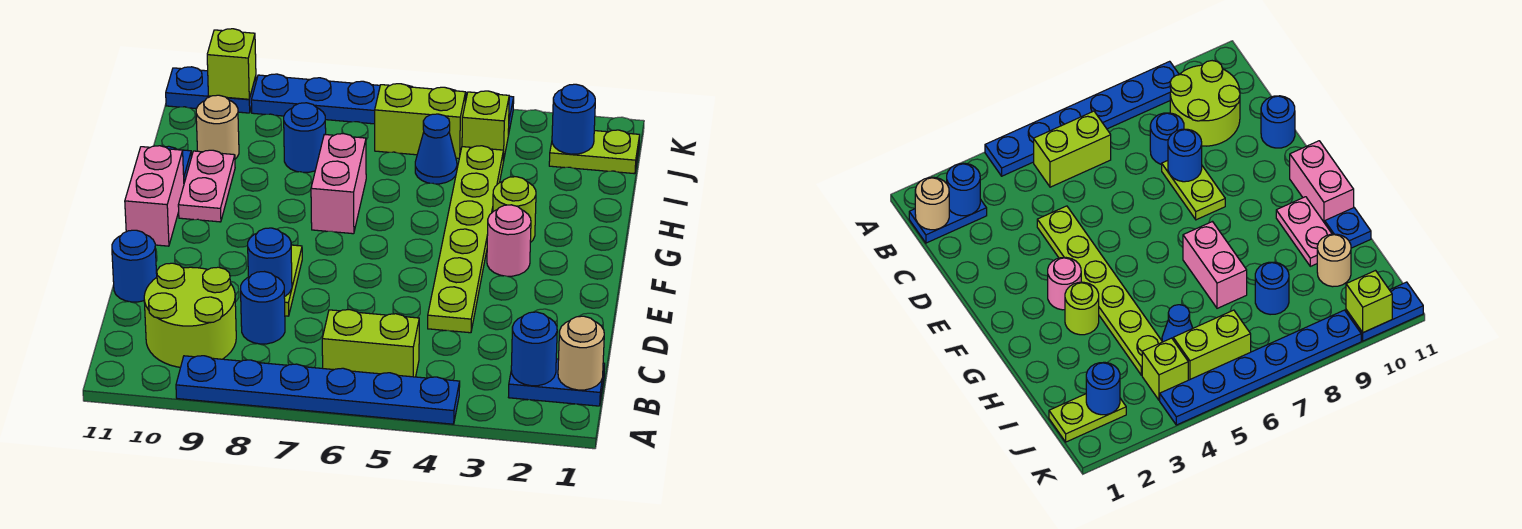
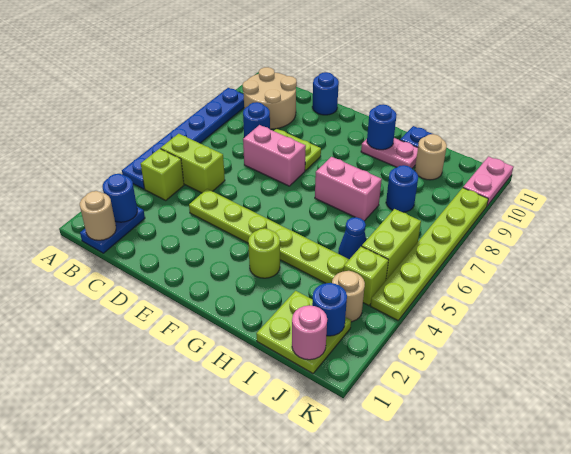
lime 1x2 brick [322,310,419,377] -> lime 1x2 brick turned to [161,134,225,193]
lime 2x2 round brick [144,263,236,367] -> tan 2x2 round brick [242,67,297,130]
blue 1x1 round brick [248,228,292,297] -> blue 1x1 round brick moved to [367,104,397,150]
pink 1x1 round brick [487,205,531,276] -> pink 1x1 round brick moved to [292,305,327,360]
pink 1x2 brick [125,146,184,246] -> pink 1x2 brick moved to [243,125,306,186]
lime 1x2 plate [549,130,640,174] -> lime 2x2 plate [256,291,351,373]
none -> tan 1x1 round brick [332,271,365,322]
blue 1x6 plate [251,74,514,135] -> lime 1x6 plate [371,188,488,321]
blue 1x2 plate [166,67,256,113] -> pink 1x2 plate [463,157,513,206]
lime 1x1 brick [207,29,256,99] -> lime 1x1 brick moved to [141,149,184,201]

